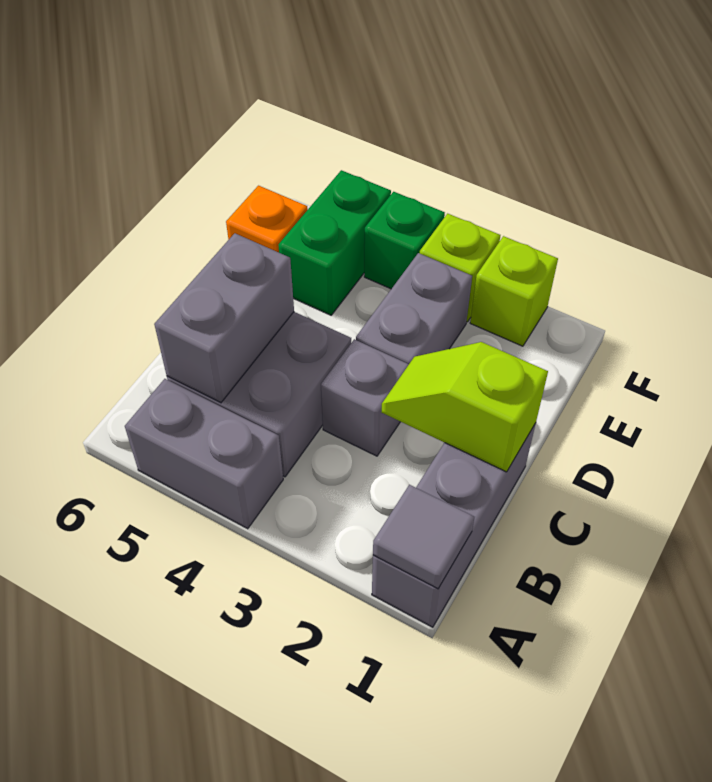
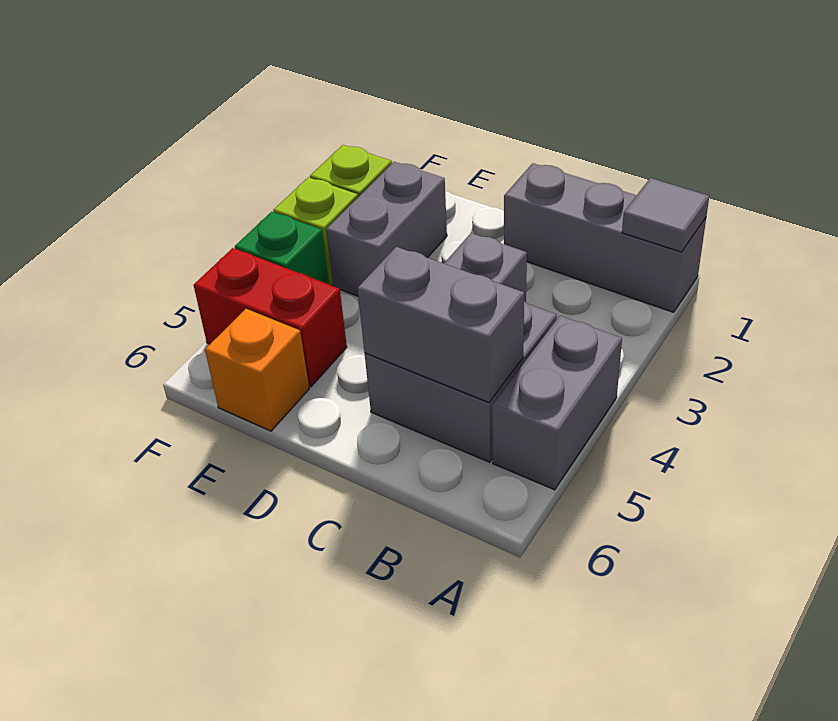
lime 1x2 slope [382,342,548,472] -> none
grey 1x2 brick [356,253,472,364] -> grey 1x2 brick turned to [326,162,447,296]
green 1x2 brick [278,170,391,315] -> red 1x2 brick [194,248,347,387]

